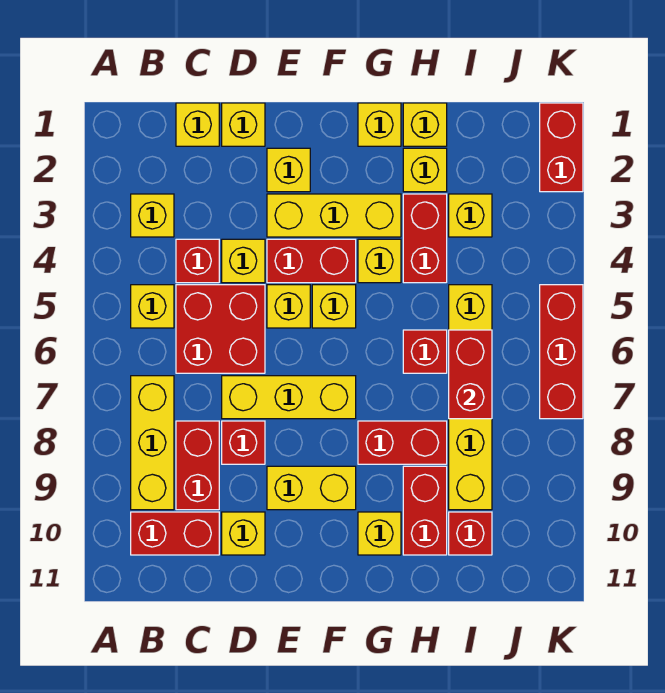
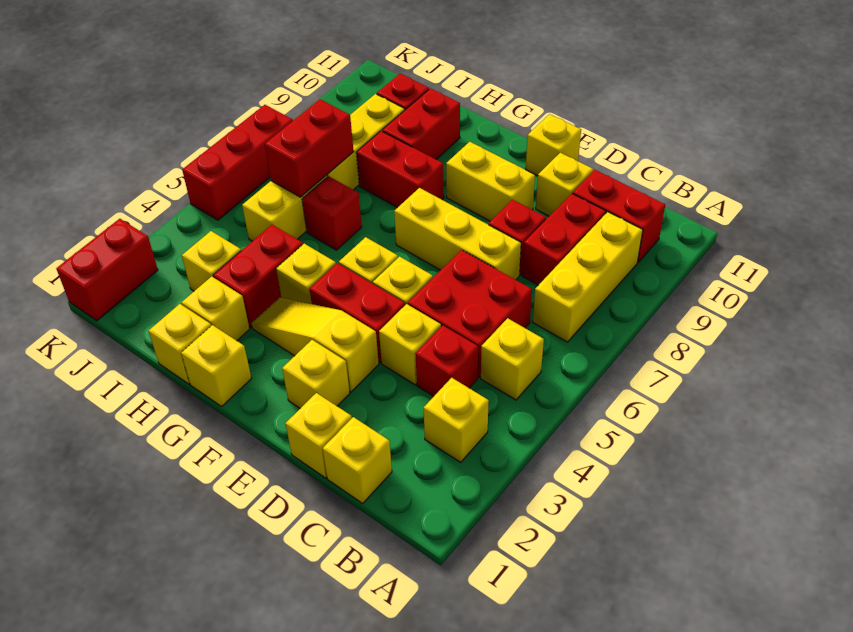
yellow 1x3 brick [267,194,401,237] -> yellow 1x3 slope [252,297,379,392]
yellow 1x1 brick [358,512,401,555] -> yellow 1x1 brick moved to [526,114,581,176]

